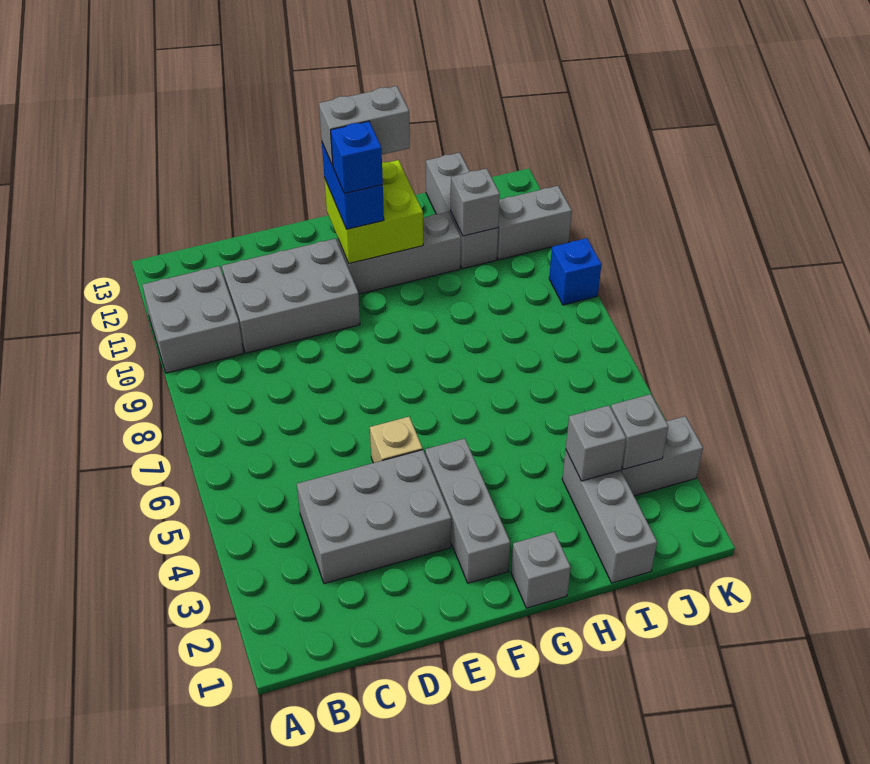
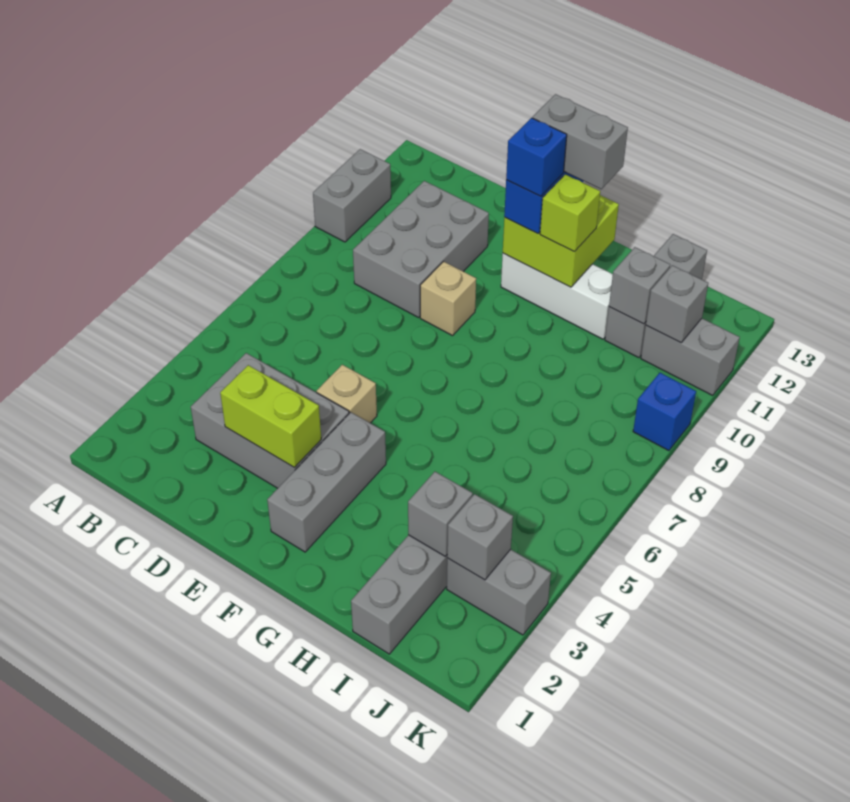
grey 2x2 brick [142,266,244,373] -> grey 1x2 brick [313,149,391,242]
grey 2x3 brick [222,238,360,353] -> grey 2x3 brick turned to [353,181,489,317]
none -> lime 1x2 brick [220,365,321,468]
none -> tan 1x1 brick [420,262,476,336]
grey 1x3 brick [338,212,461,294] -> white 1x3 brick [501,253,613,339]
grey 1x1 brick [511,532,571,608] -> grey 1x1 brick moved to [646,265,708,342]
none -> lime 1x1 brick [540,174,600,252]

